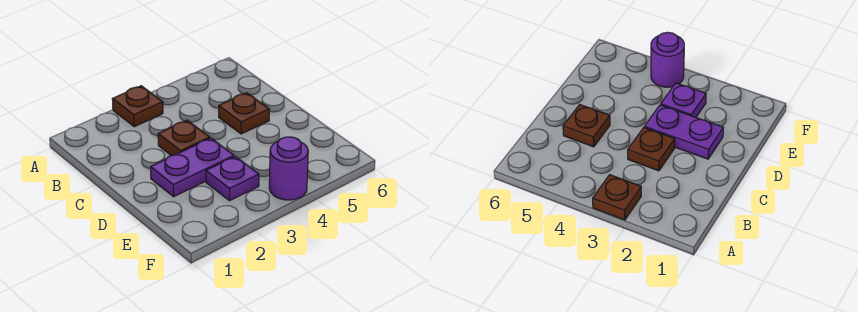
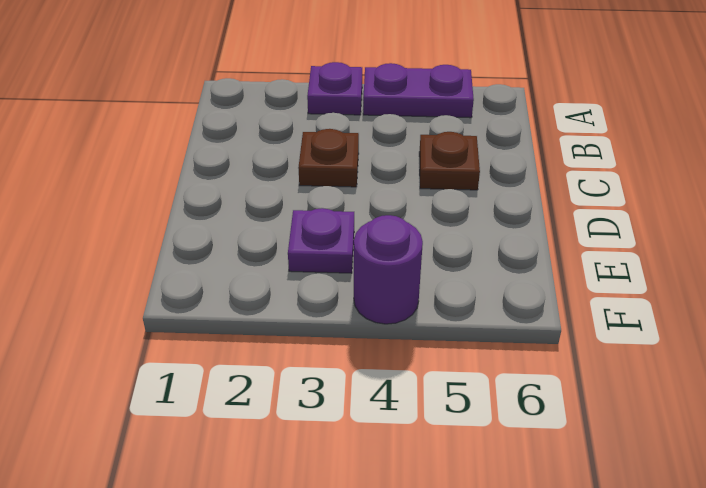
brown 1x1 plate [112,86,163,127] -> purple 1x1 plate [307,62,362,115]
purple 1x2 plate [150,138,234,197] -> purple 1x2 plate moved to [363,63,474,118]

